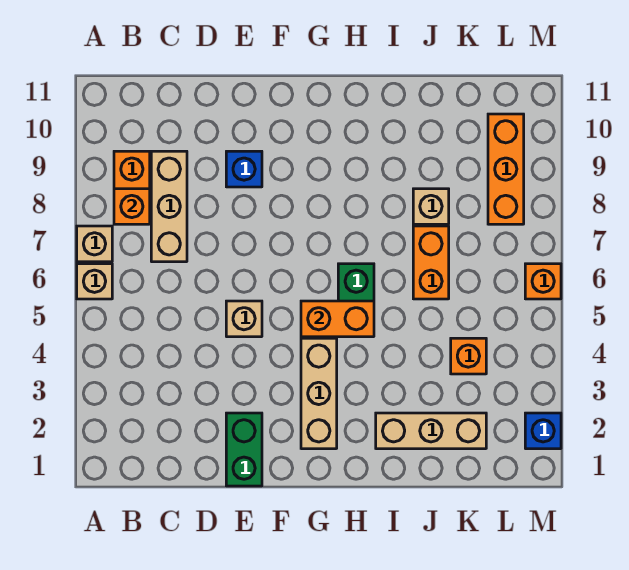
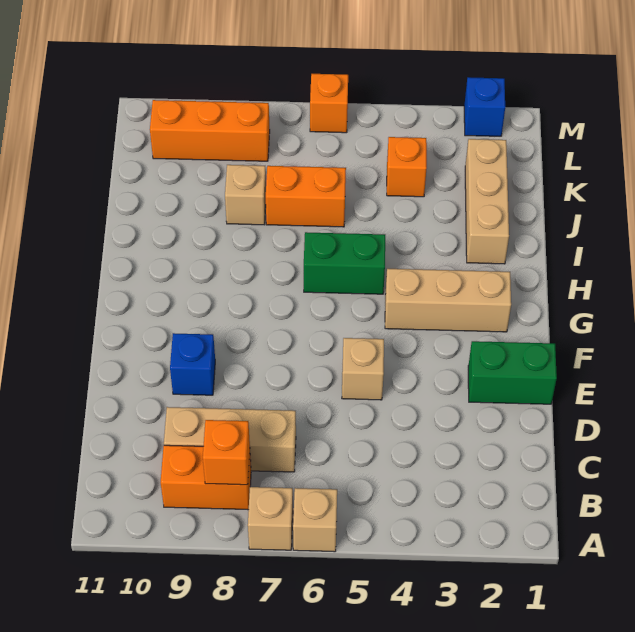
orange 1x2 brick [301,301,374,337] -> none

